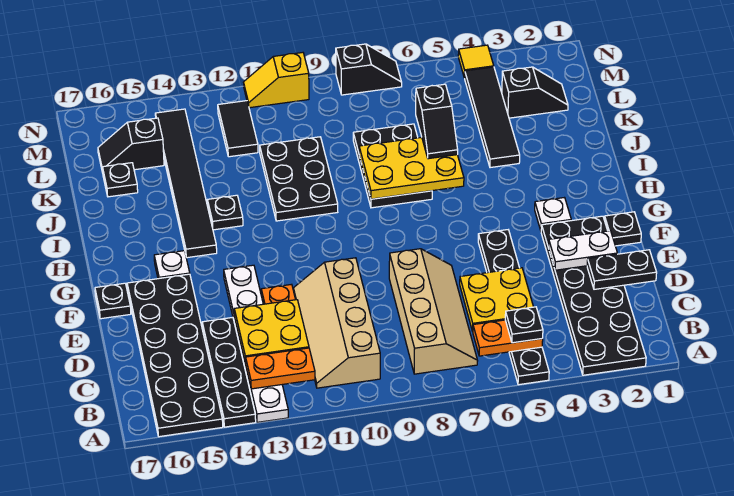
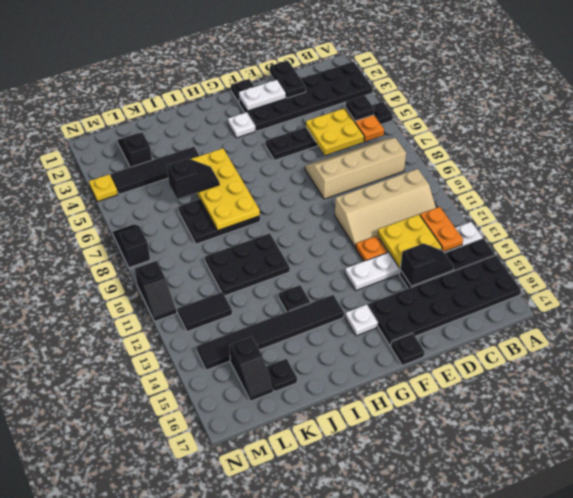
none -> black 1x2 slope [400,243,454,286]
white 1x2 plate [549,231,617,270] -> white 1x2 plate turned to [239,80,286,111]
yellow 2x3 plate [359,137,464,199] -> yellow 2x4 plate [192,148,260,230]
yellow 1x1 tile [458,45,494,78] -> yellow 1x1 plate [89,174,118,202]
yellow 1x2 slope [244,53,309,108] -> black 1x2 slope [135,261,177,321]

